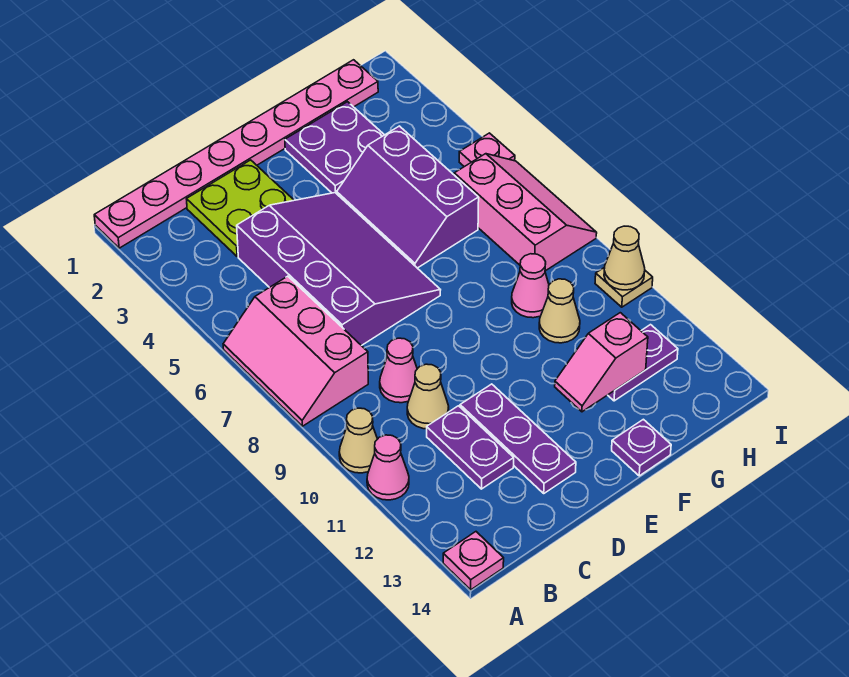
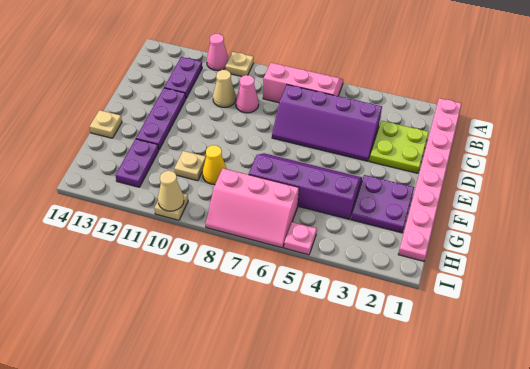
tan 1x1 cone [339,408,377,473] -> tan 1x1 plate [225,52,254,76]
pink 1x1 plate [443,532,504,590] -> none
purple 3x4 slope [237,193,440,346] -> purple 2x4 slope [272,85,382,161]
purple 1x2 plate [427,406,514,489] -> purple 1x2 plate turned to [164,57,202,98]
purple 1x3 plate [460,384,576,493] -> purple 1x3 plate turned to [136,88,186,150]
purple 2x3 slope [337,126,479,268] -> purple 2x4 slope [249,153,362,219]
pink 1x2 slope [555,313,648,412] -> none
purple 1x1 plate [612,419,671,476] -> tan 1x1 plate [89,110,122,138]
pink 1x1 cone [512,254,549,318] -> yellow 1x1 cone [202,145,227,185]
tan 1x1 cone [539,279,580,343] -> tan 1x1 plate [174,151,206,181]

